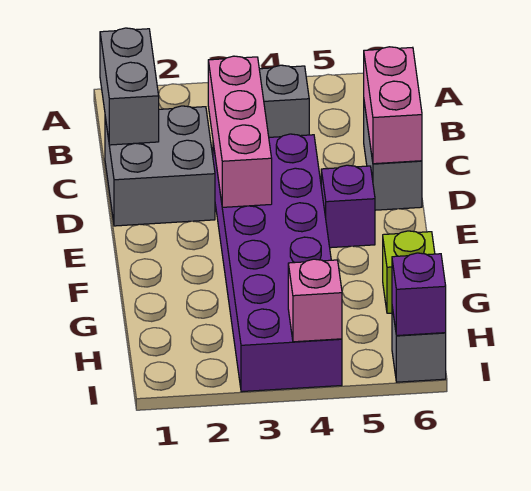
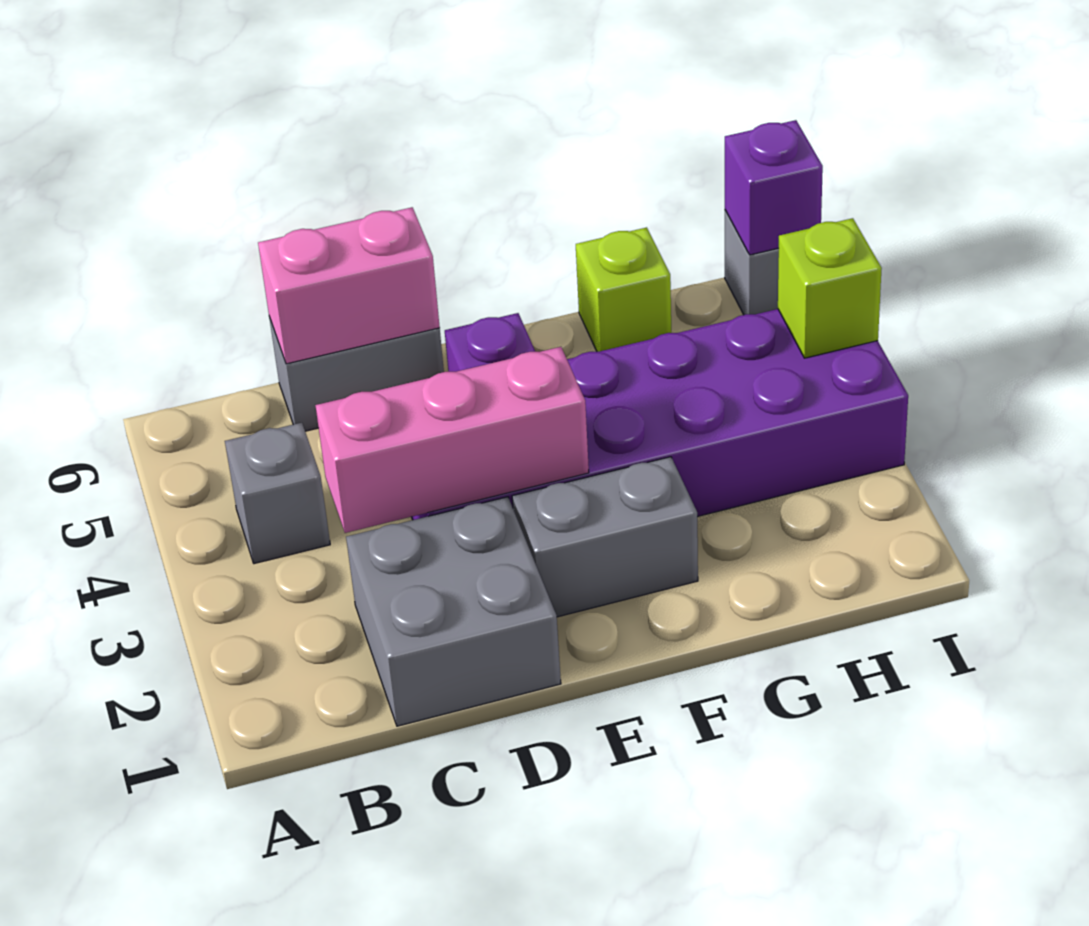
grey 1x2 brick [100,28,159,145] -> grey 1x2 brick moved to [512,457,698,617]
pink 1x1 brick [288,259,342,342] -> lime 1x1 brick [778,218,882,358]

